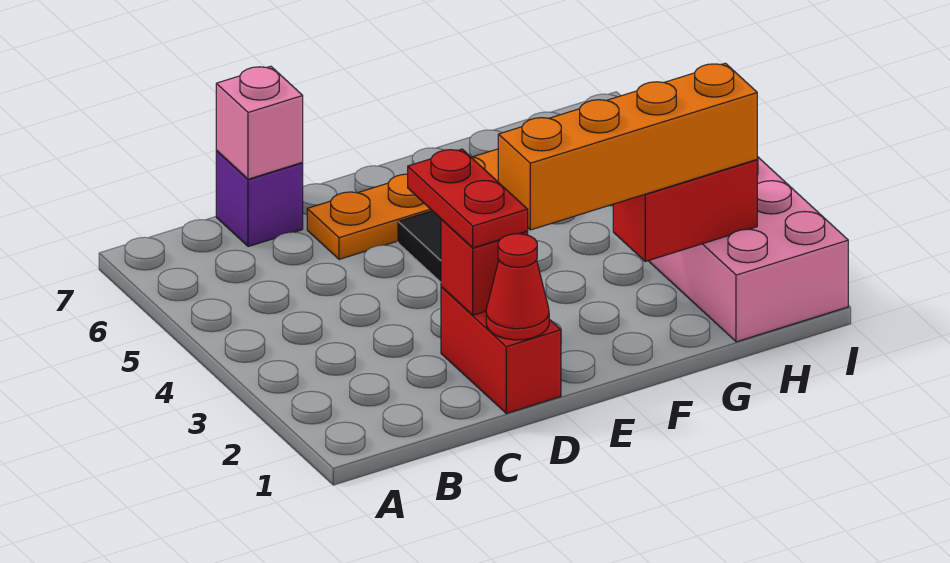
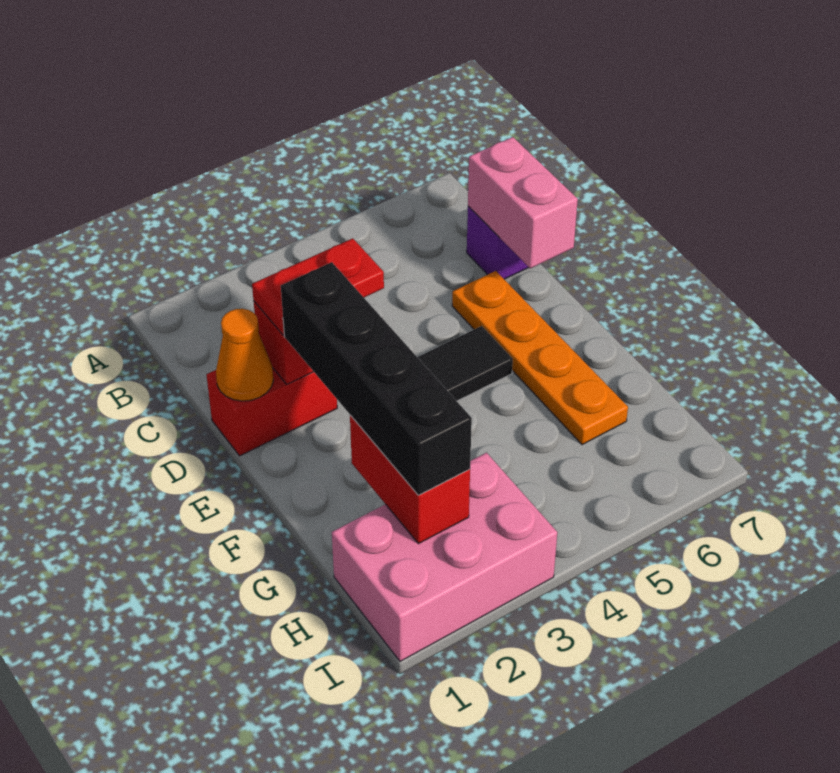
pink 1x1 brick [216,66,303,179] -> pink 1x2 brick [468,137,578,268]
red 1x1 cone [486,234,549,340] -> orange 1x1 cone [216,309,273,401]
orange 1x4 brick [498,63,757,230] -> black 1x4 brick [281,262,472,495]

